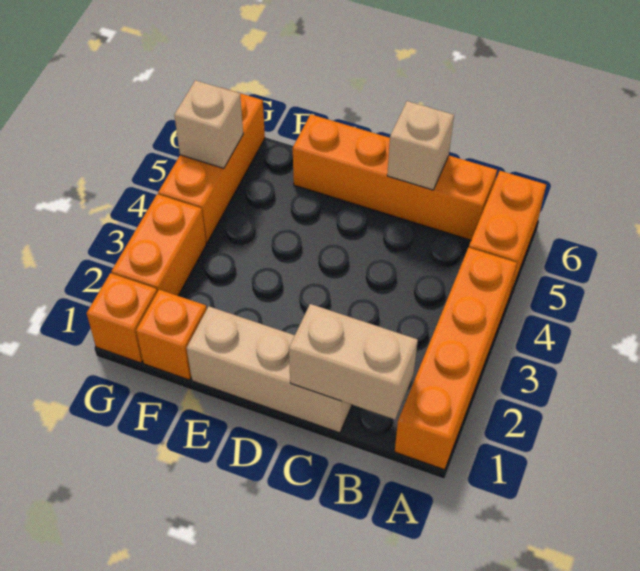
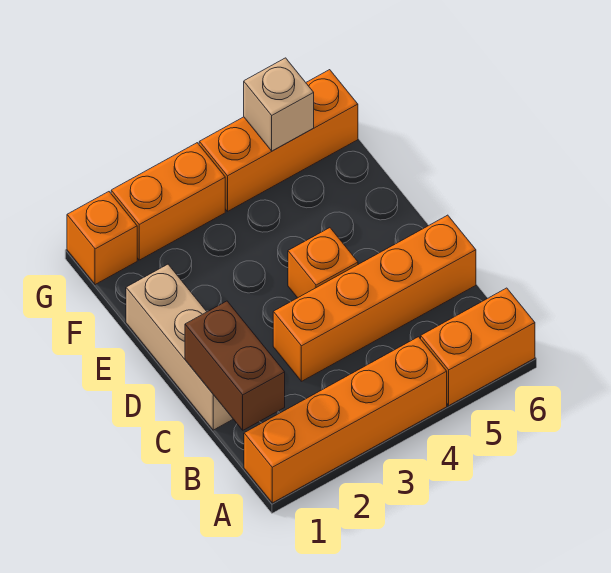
tan 1x2 brick [289,304,418,419] -> brown 1x2 brick [185,301,285,430]
orange 1x4 brick [293,114,497,240] -> orange 1x4 brick turned to [273,215,476,381]
tan 1x1 brick [387,101,454,190] -> none
orange 1x1 brick [136,290,207,380] -> orange 1x1 brick moved to [288,228,358,298]

